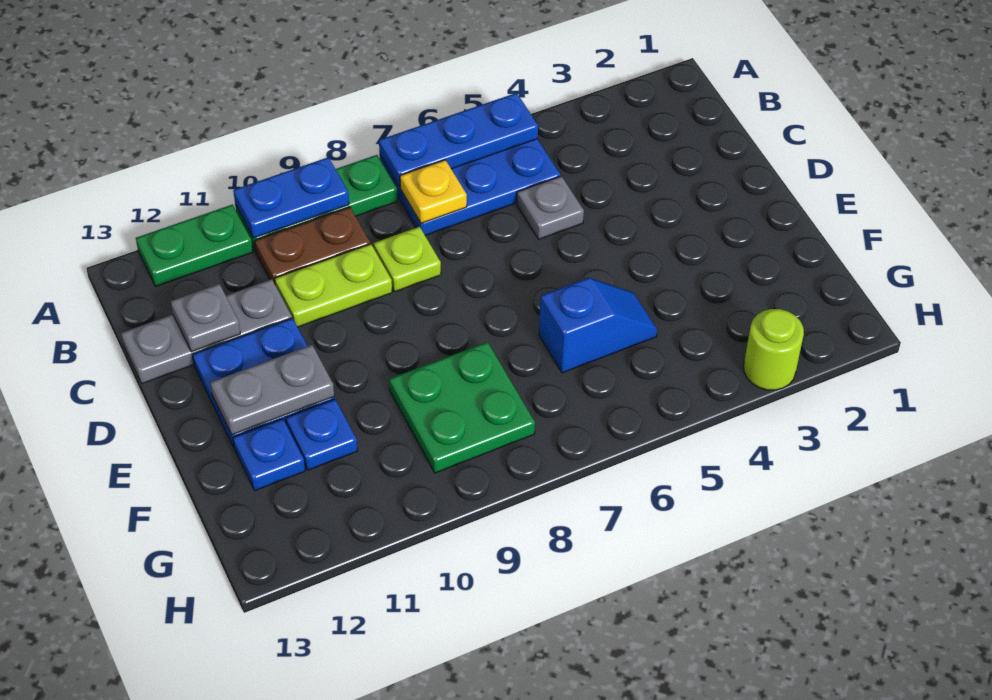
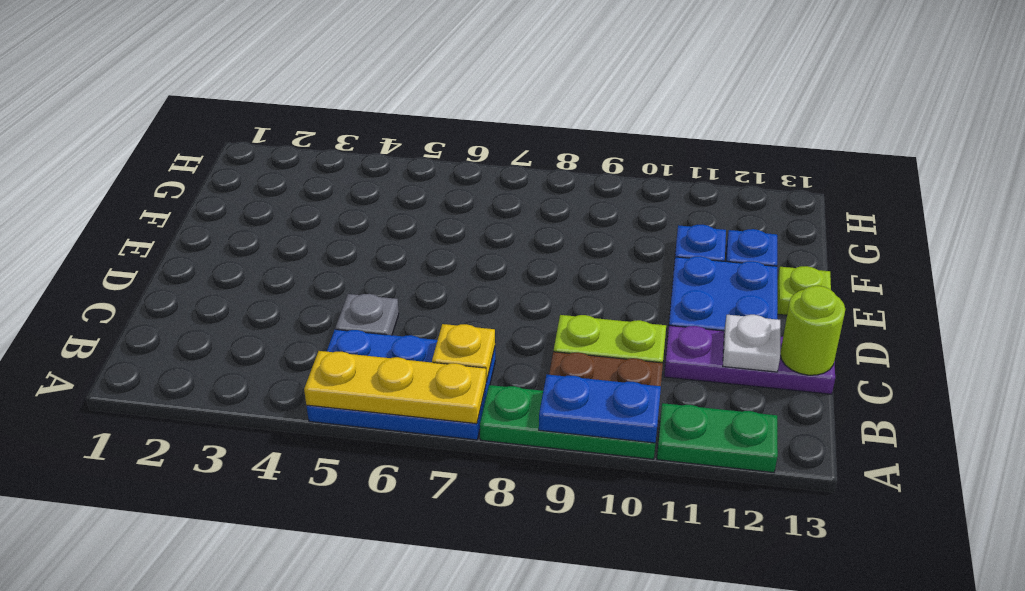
blue 1x3 plate [379,93,538,187] -> yellow 1x3 plate [304,351,486,424]
lime 1x1 plate [374,227,441,292] -> lime 1x1 plate moved to [777,266,831,315]
grey 1x3 plate [121,279,292,384] -> purple 1x3 plate [664,326,835,394]
grey 1x1 plate [171,284,240,352] -> white 1x1 plate [723,315,780,372]
grey 1x2 plate [210,345,334,435] -> none
blue 1x2 slope [539,278,657,373] -> none
green 2x2 plate [389,342,535,473] -> none
lime 1x1 round brick [744,309,804,390] -> lime 1x1 round brick moved to [780,286,845,375]

